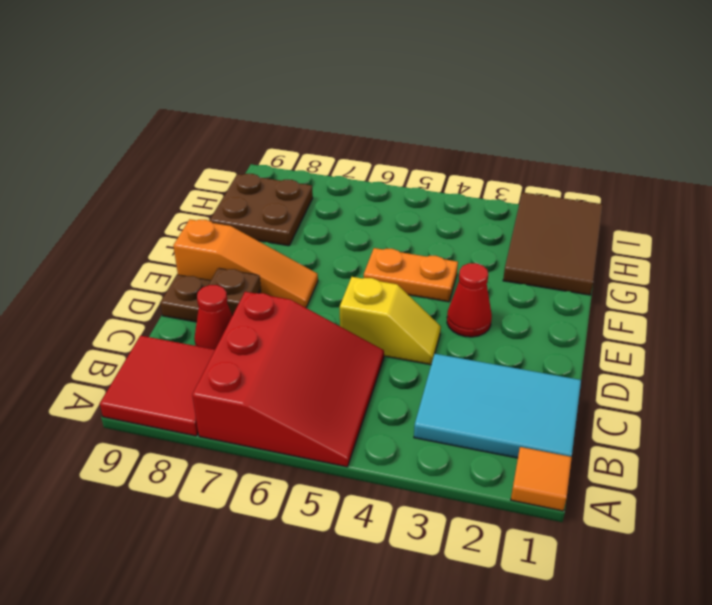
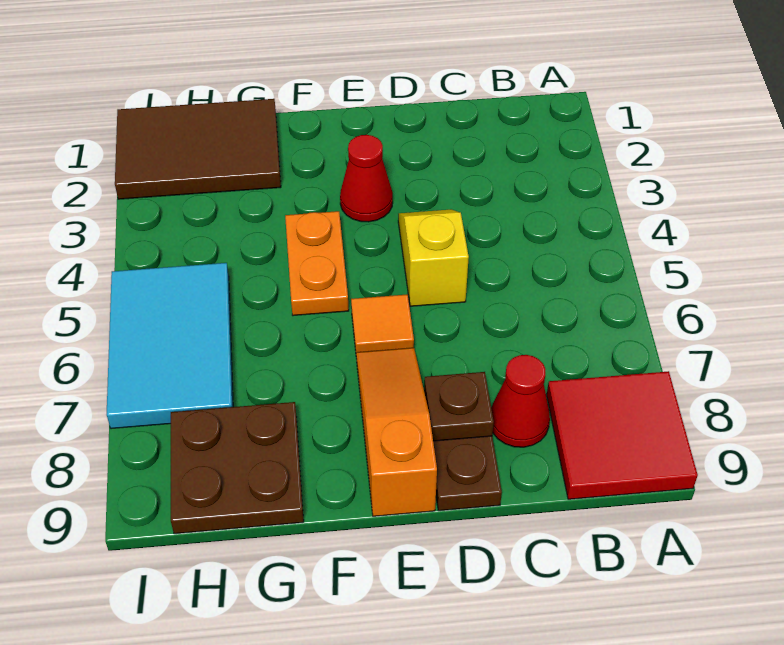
orange 1x1 tile [511,447,572,511] -> orange 1x1 tile moved to [351,295,414,353]
red 3x3 slope [192,292,384,467] -> none
cyan 2x3 tile [414,354,581,458] -> cyan 2x3 tile moved to [107,263,233,429]

